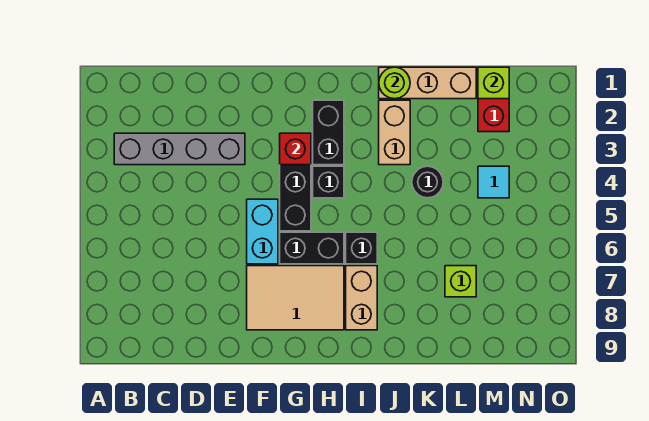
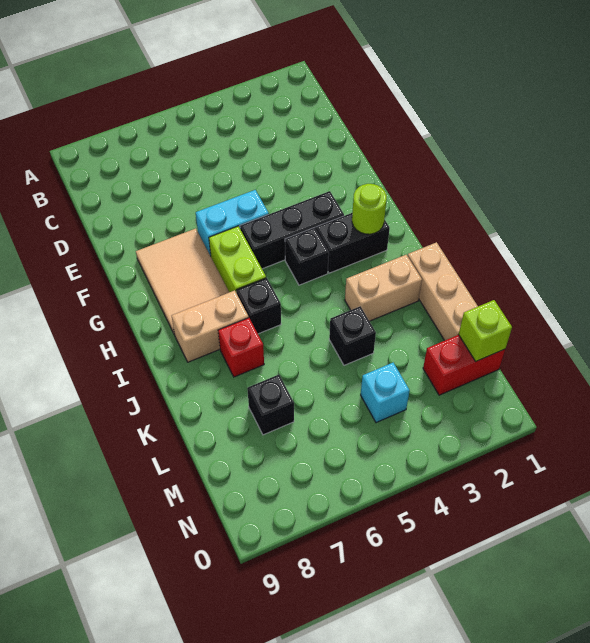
grey 1x4 brick [114,133,245,165] -> none
red 1x1 brick [280,133,311,165] -> red 1x1 brick moved to [218,318,264,377]
black 1x2 brick [280,232,344,264] -> lime 1x2 brick [209,226,266,293]
lime 1x1 round brick [379,67,410,99] -> lime 1x1 round brick moved to [352,184,387,234]
black 1x1 round brick [412,166,443,198] -> black 1x1 brick [329,306,376,365]
lime 1x1 brick [445,266,476,297] -> black 1x1 brick [247,375,294,435]
cyan 1x1 tile [478,166,509,198] -> cyan 1x1 brick [361,363,410,423]

